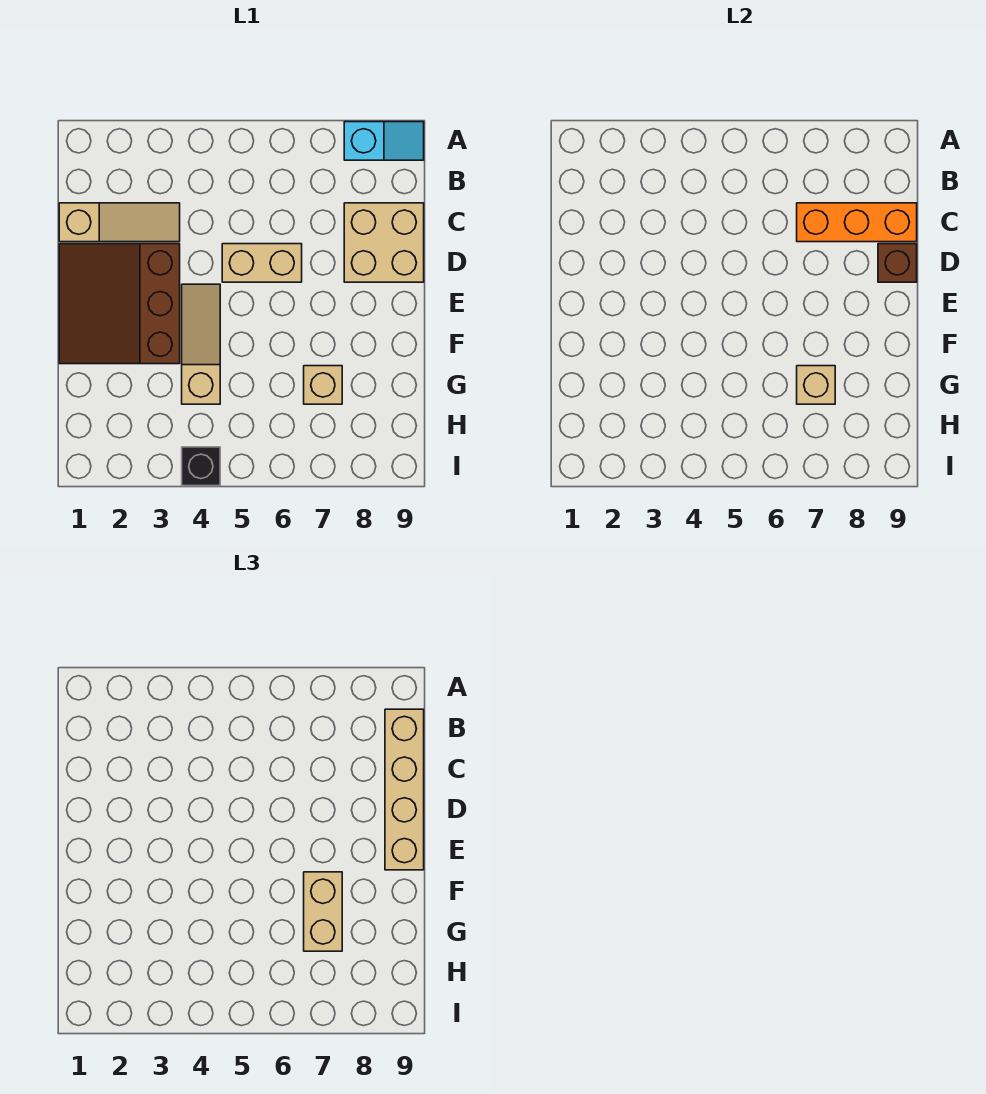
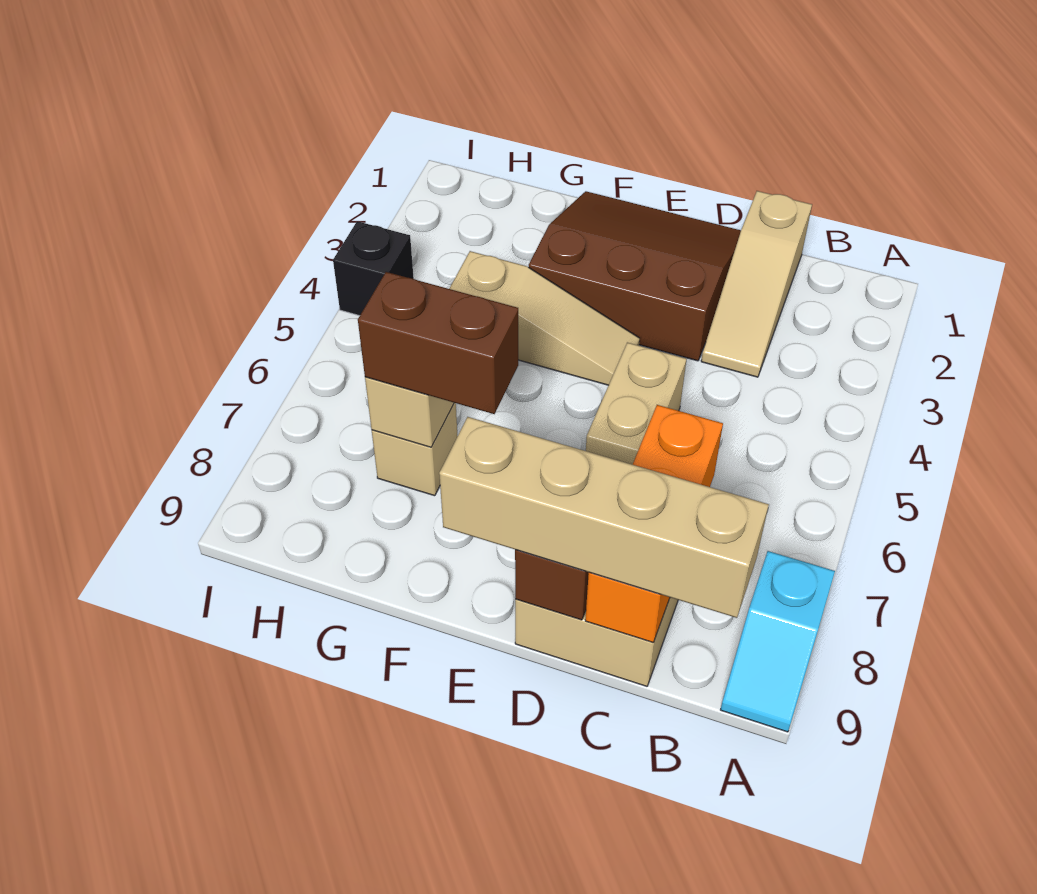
tan 1x2 brick [304,872,342,951] -> brown 1x2 brick [358,272,518,414]

